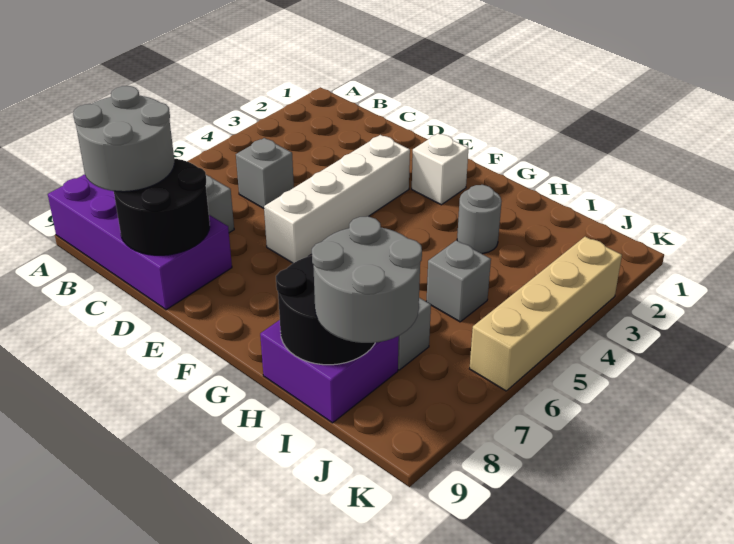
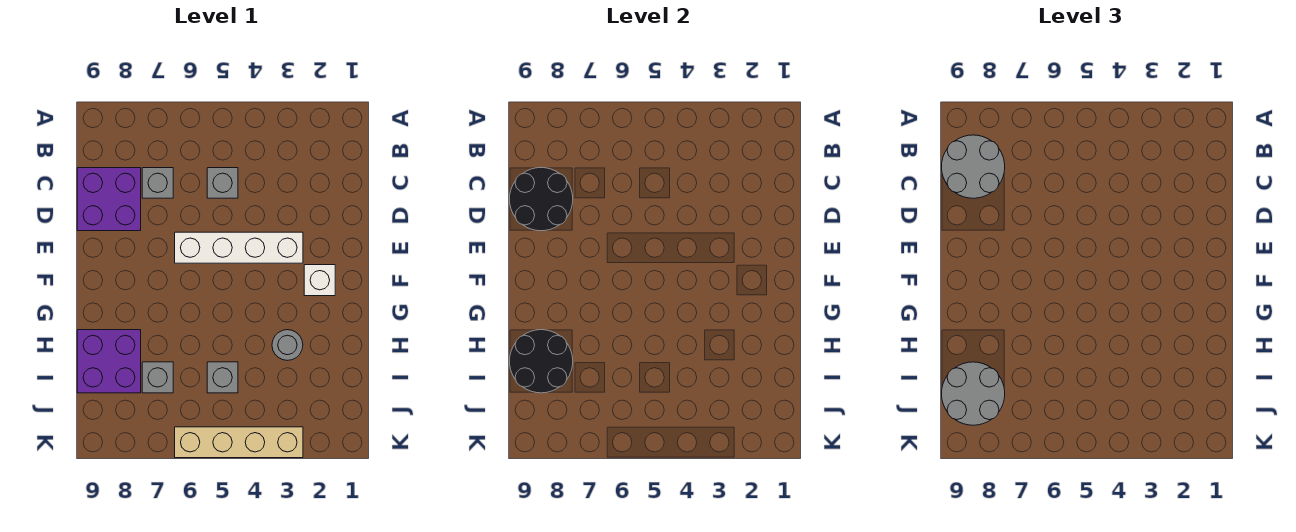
purple 2x4 brick [48,174,232,310] -> purple 2x2 brick [77,168,141,231]

